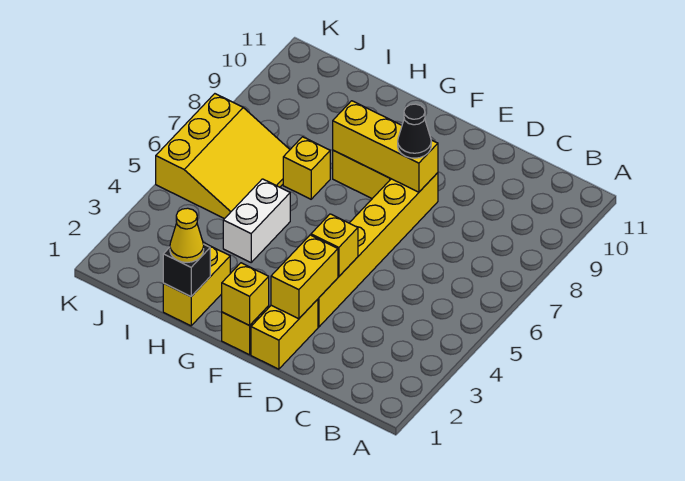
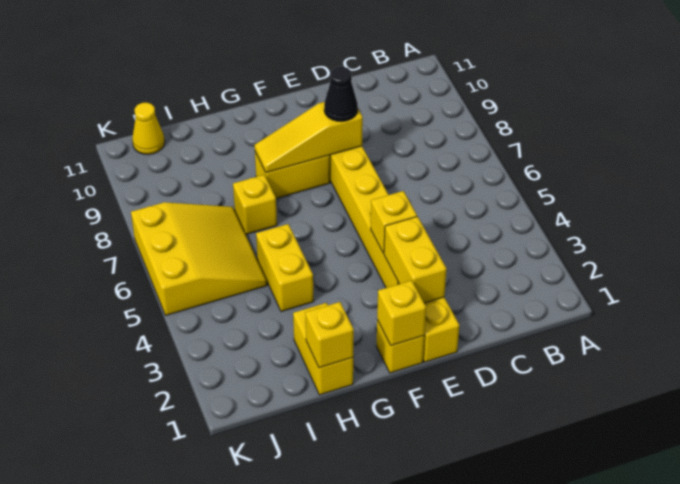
yellow 1x3 brick [333,101,438,192] -> yellow 1x3 slope [254,102,363,173]
black 1x1 brick [163,244,210,297] -> yellow 1x1 brick [305,302,354,368]
yellow 1x1 cone [170,208,204,262] -> yellow 1x1 cone moved to [132,103,165,155]
white 1x2 brick [223,179,290,262] -> yellow 1x2 brick [256,224,314,312]

